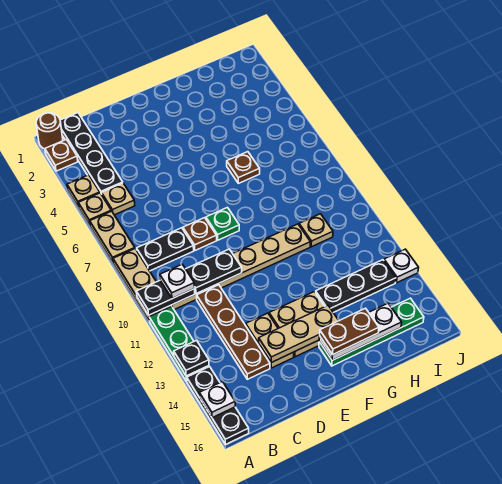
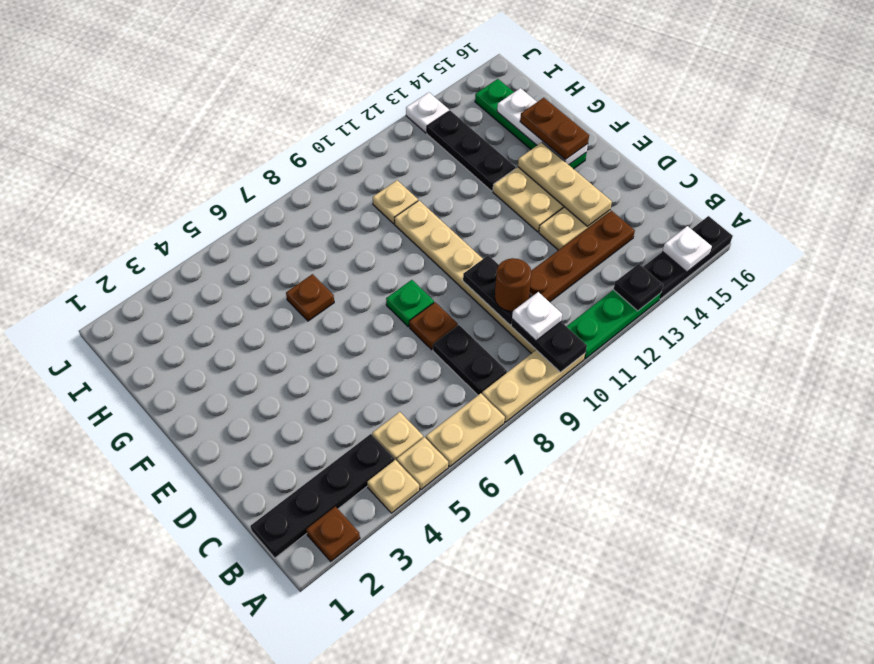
brown 1x1 round brick [36,113,63,149] -> brown 1x1 round brick moved to [495,258,532,311]

